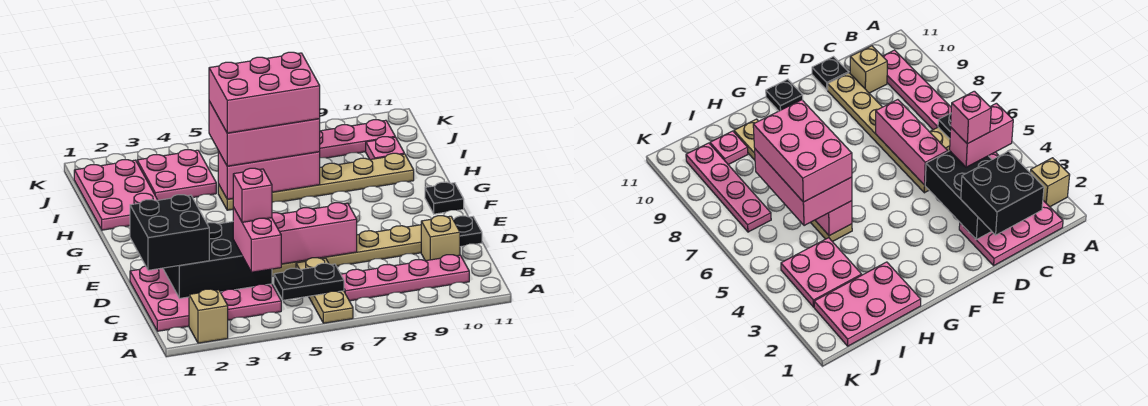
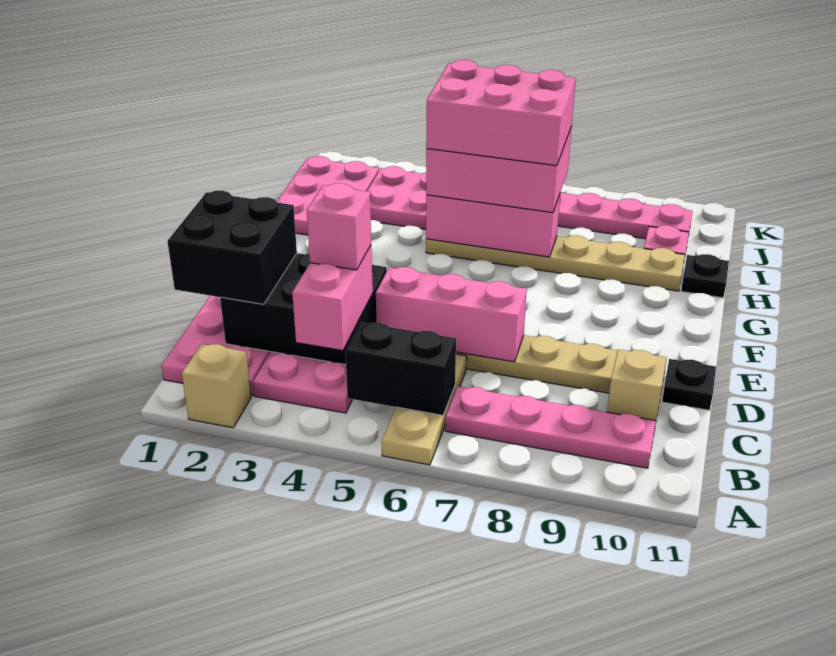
black 1x2 plate [274,263,344,300] -> black 1x2 brick [345,322,456,415]
black 1x1 plate [425,182,464,214] -> black 1x1 plate moved to [681,254,729,298]

